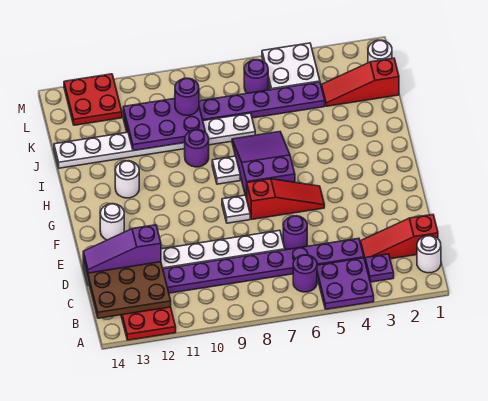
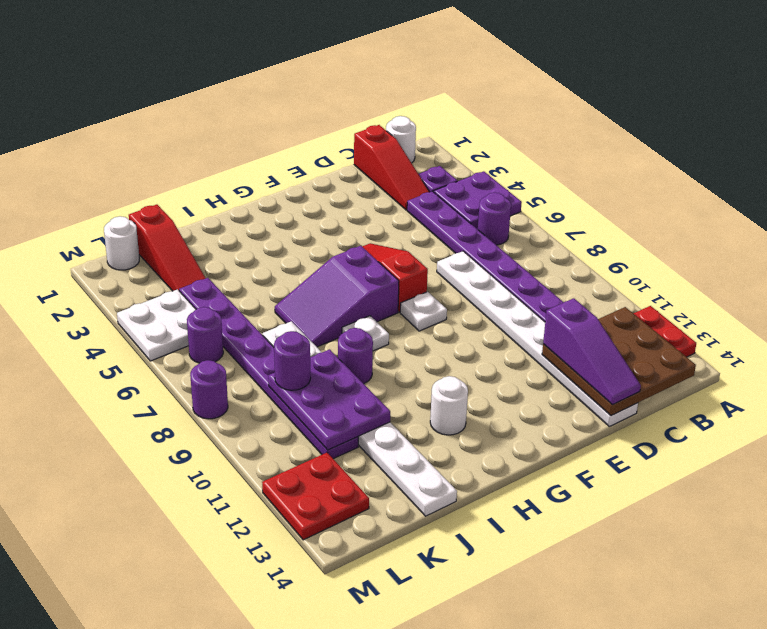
purple 1x1 round brick [283,216,307,250] -> purple 1x1 round brick moved to [190,360,228,419]
white 1x1 round brick [100,204,124,240] -> none

